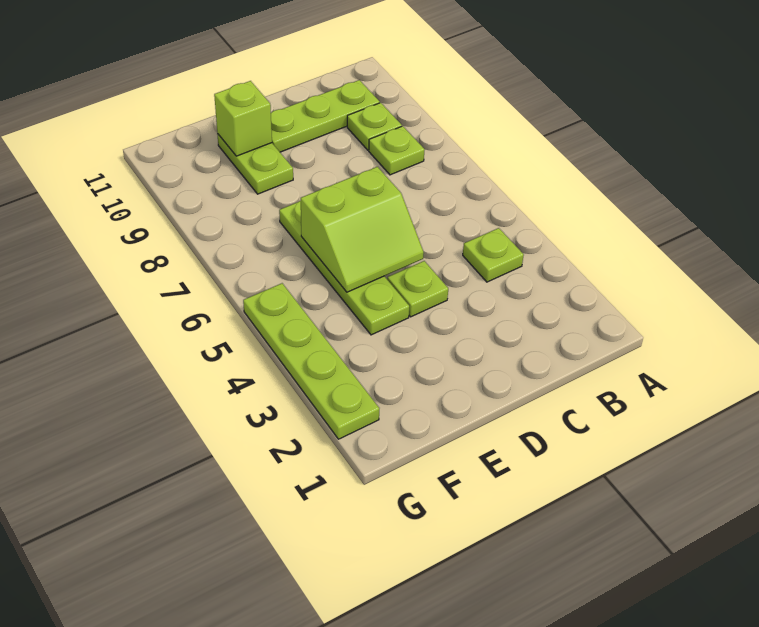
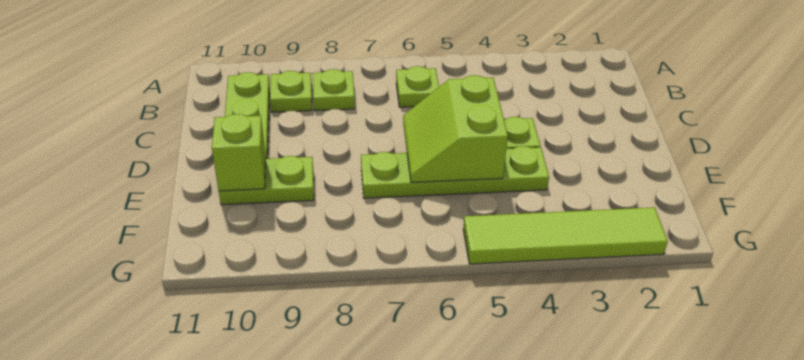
lime 1x1 plate [463,228,524,282] -> lime 1x1 plate moved to [396,66,439,107]
lime 2x2 slope [301,167,424,292] -> lime 2x2 slope turned to [403,75,508,182]
lime 1x4 plate [243,283,379,439] -> lime 1x4 tile [463,207,668,264]

